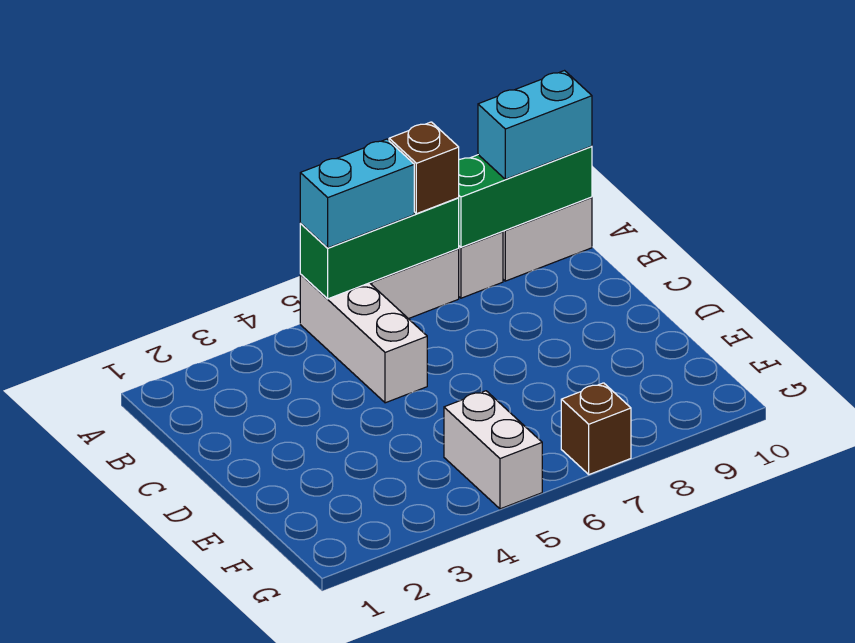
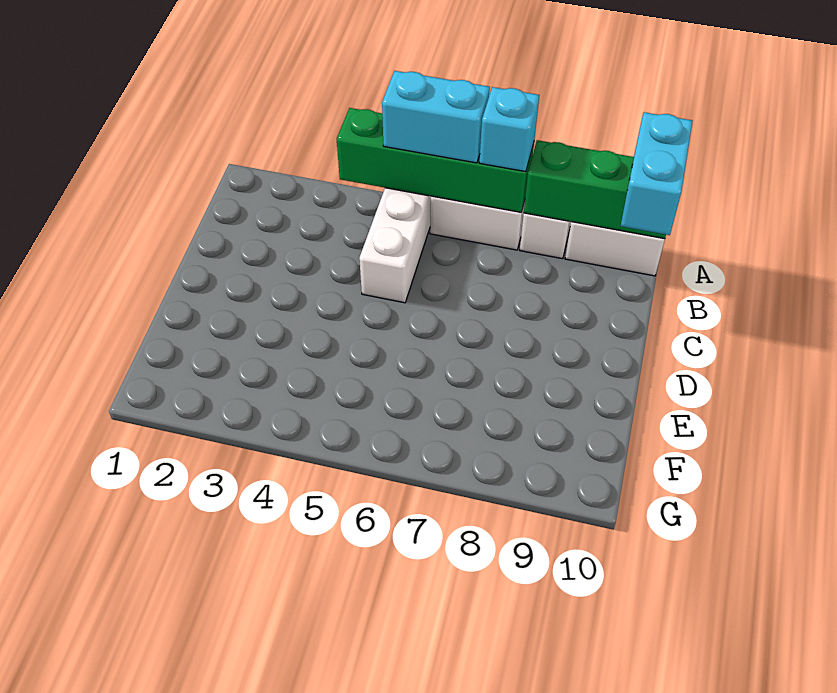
green 1x3 brick [300,198,459,299] -> green 1x4 brick [337,108,534,212]
brown 1x1 brick [389,122,459,214] -> cyan 1x1 brick [479,87,539,172]
cyan 1x2 brick [478,71,592,179] -> cyan 1x2 brick turned to [621,112,692,235]
white 1x2 brick [444,391,542,509] -> none
brown 1x1 brick [561,383,631,474] -> none

